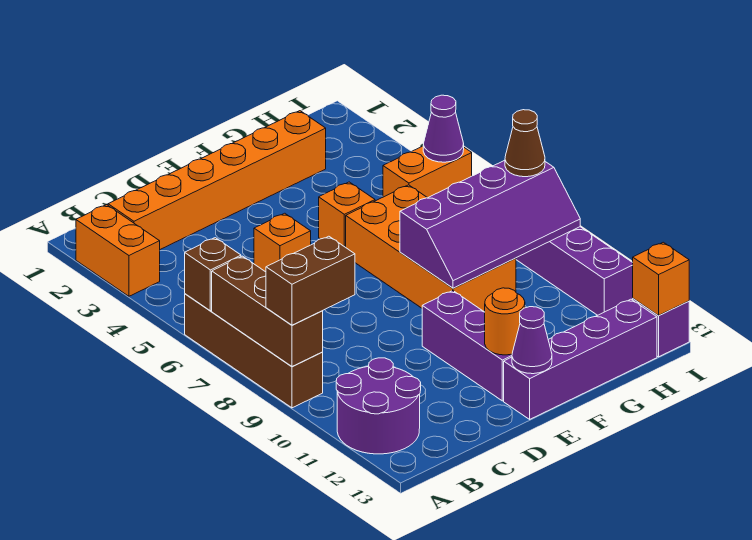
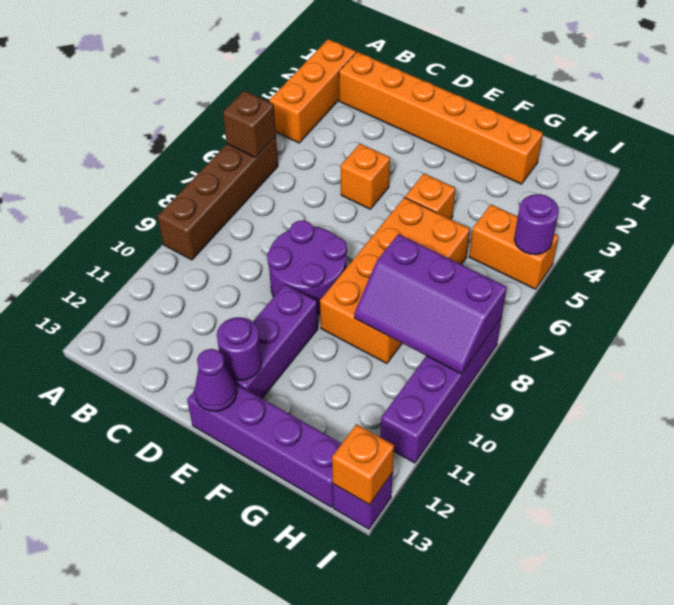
orange 1x2 brick [76,205,160,296] -> orange 1x3 brick [269,39,356,143]
brown 1x3 brick [212,256,323,366] -> none
brown 1x2 brick [266,236,355,325] -> none
purple 2x2 round brick [336,358,421,454] -> purple 2x2 round brick moved to [267,220,347,314]
orange 1x1 round brick [485,288,525,355] -> purple 1x1 round brick [217,317,262,380]
purple 2x4 slope [400,160,580,288] -> purple 2x3 slope [354,234,507,374]
purple 1x1 cone [423,95,464,162] -> purple 1x1 round brick [514,194,559,255]
brown 1x1 cone [505,110,545,177] -> none

